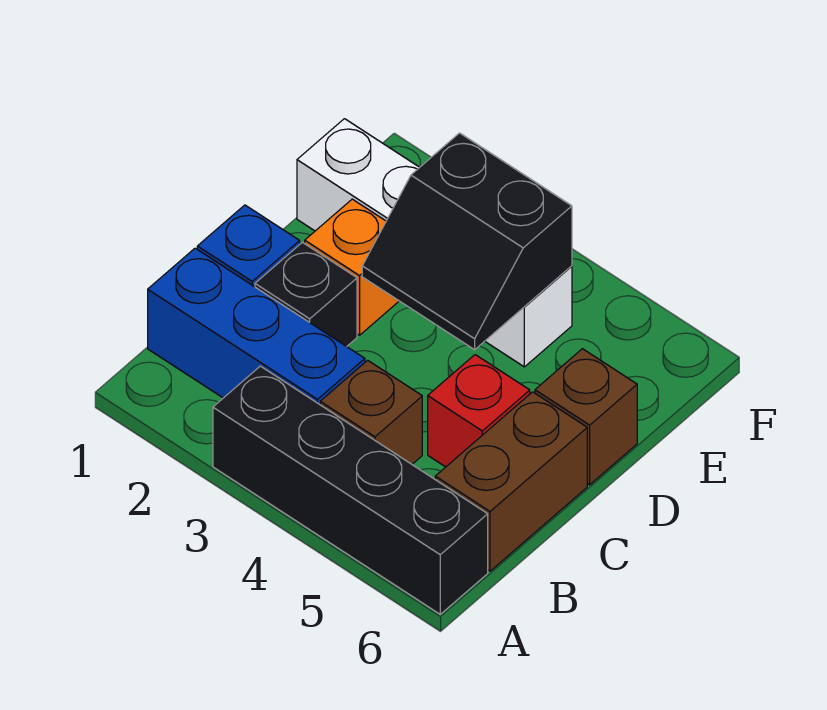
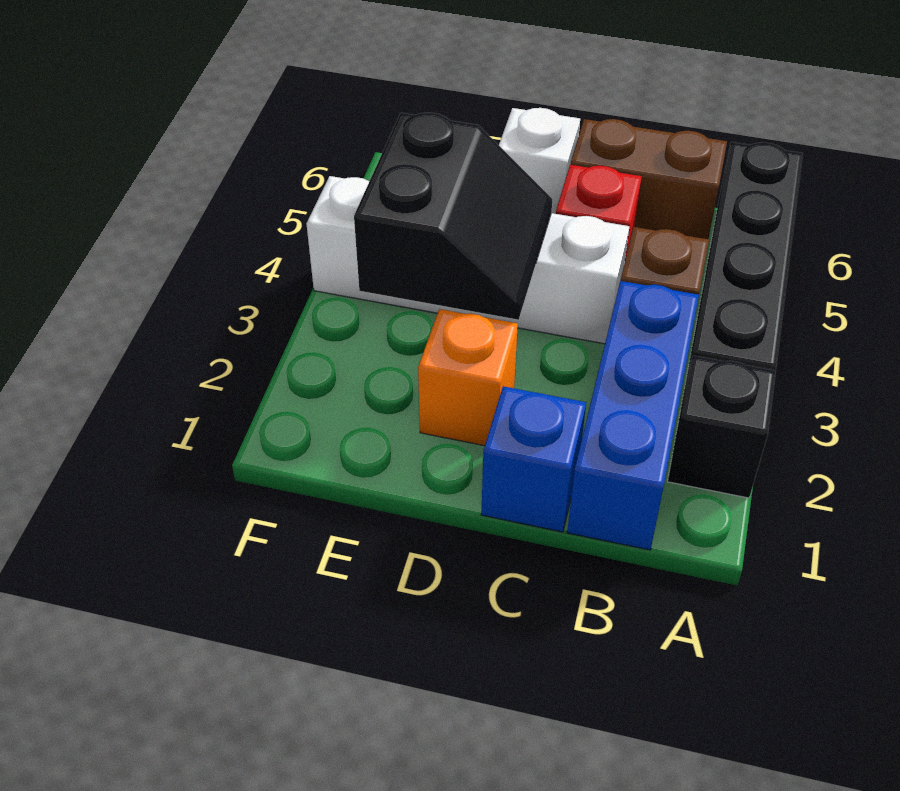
black 1x1 brick [255,242,357,346] -> black 1x1 brick moved to [668,355,776,498]
brown 1x1 brick [535,349,637,485] -> white 1x1 brick [499,108,580,214]
white 1x4 brick [297,119,572,367] -> white 1x4 brick turned to [307,176,629,344]

